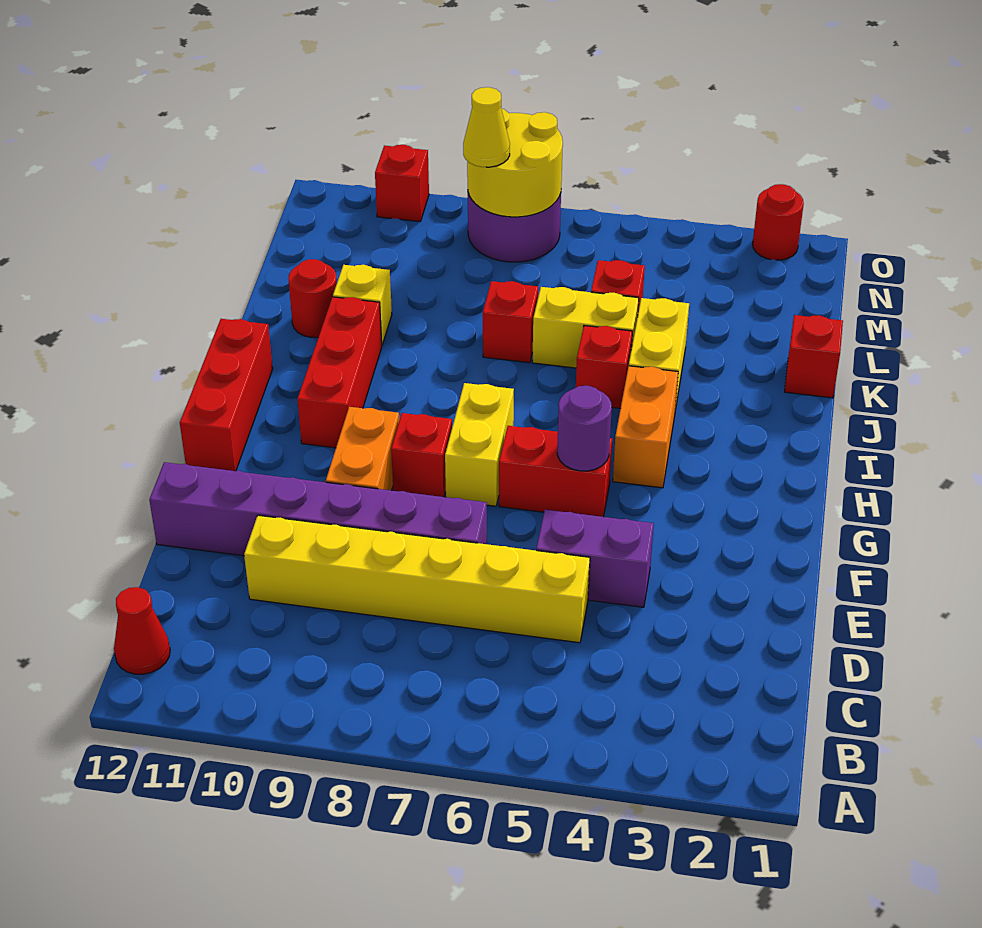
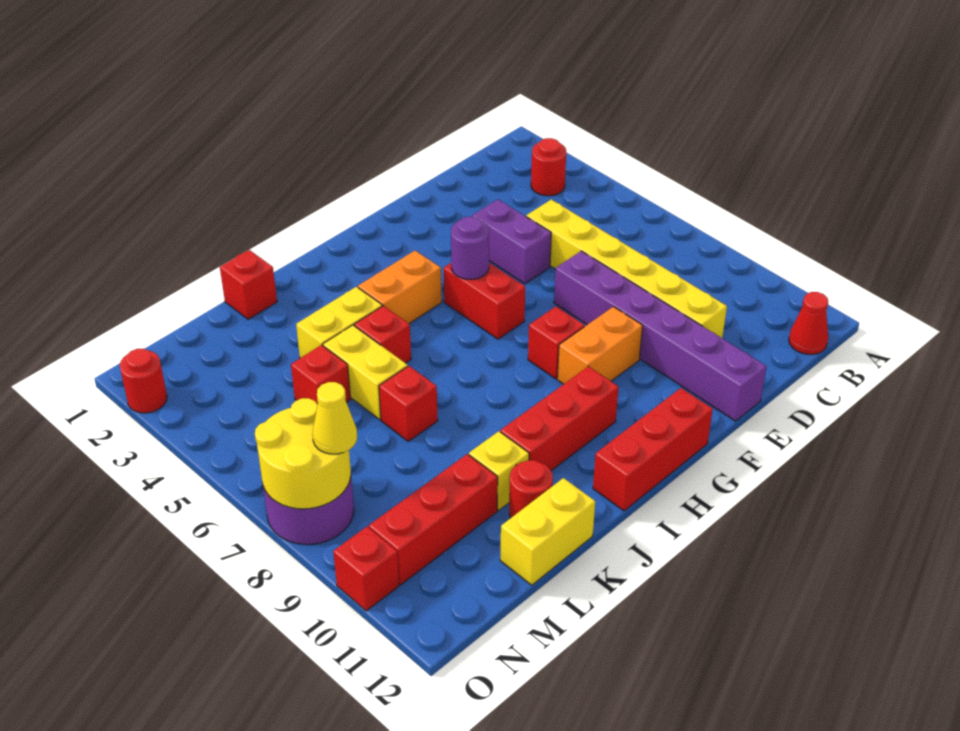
none -> red 1x1 round brick [531,138,566,196]
yellow 1x2 brick [445,383,514,506] -> yellow 1x2 brick moved to [500,478,595,585]
none -> red 1x3 brick [369,454,498,585]

